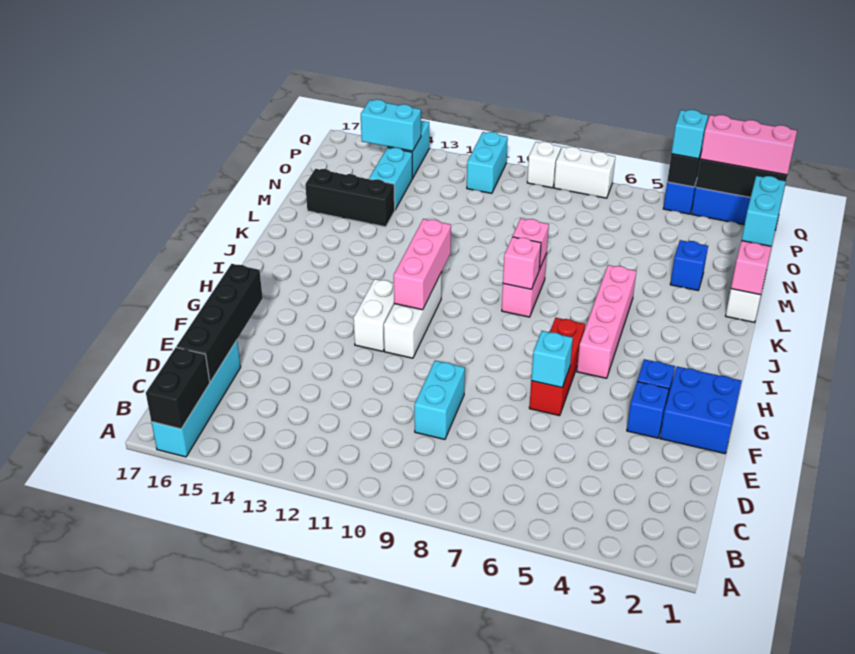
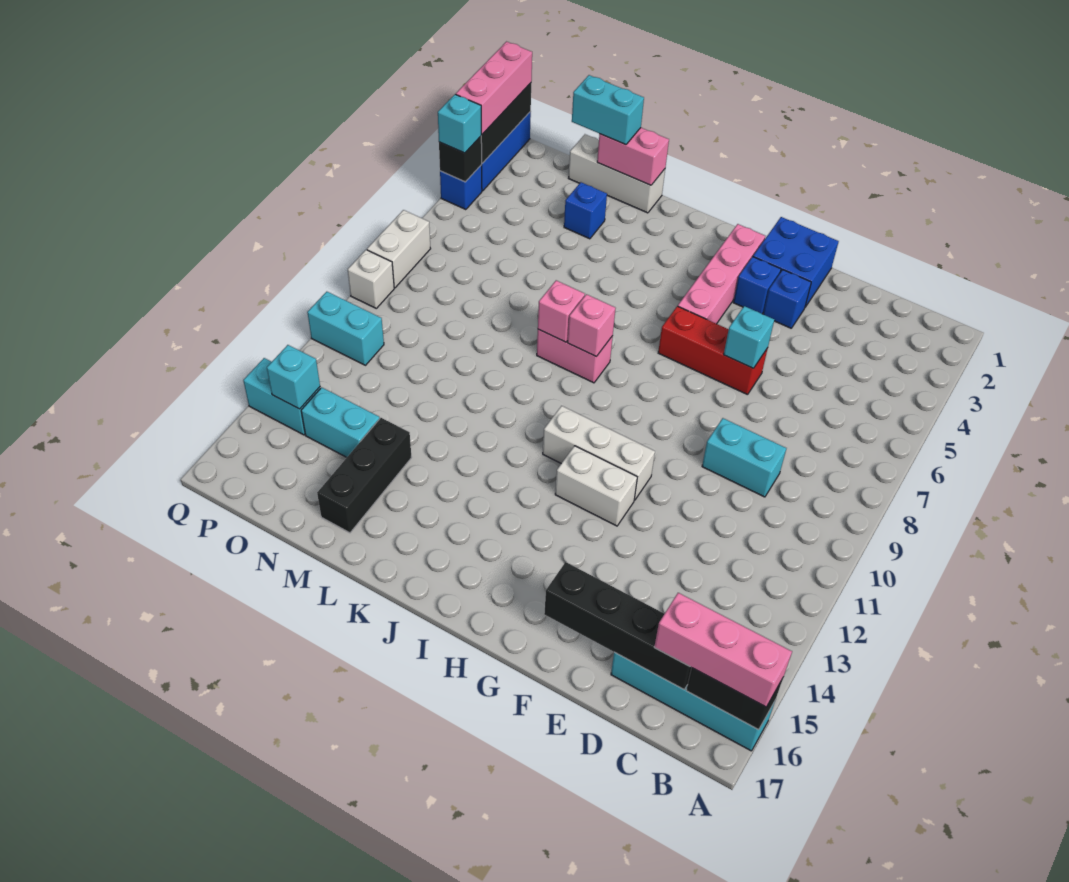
pink 1x4 brick [577,265,636,378] -> pink 1x4 brick turned to [678,224,765,324]
pink 1x3 brick [394,219,451,310] -> pink 1x3 brick moved to [654,593,792,707]
cyan 1x2 brick [361,100,421,151] -> cyan 1x1 brick [267,345,320,409]

